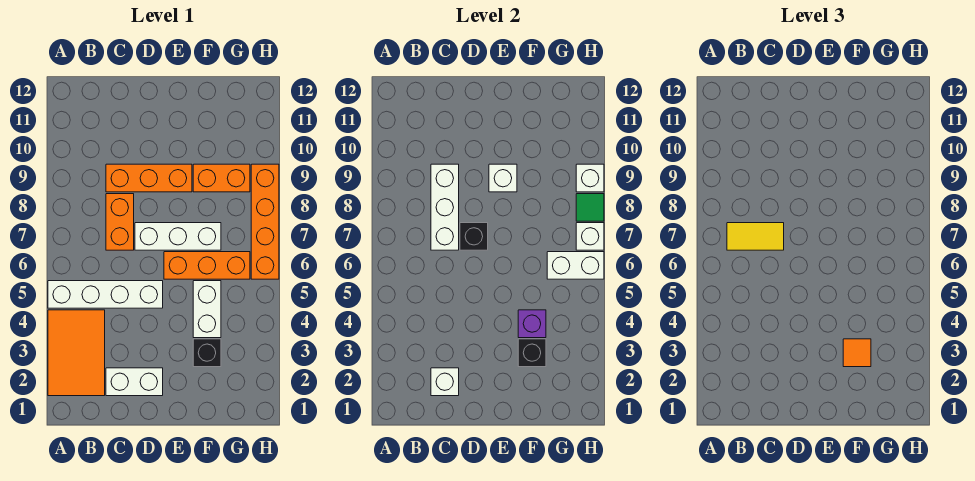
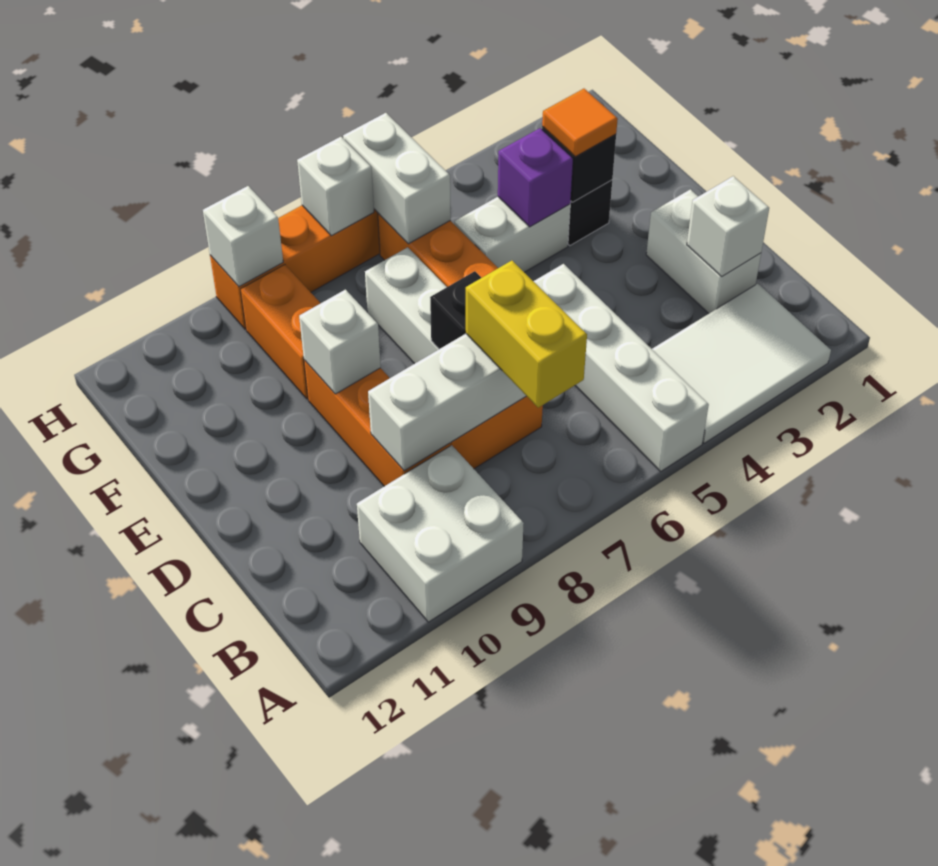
orange 2x3 tile [48,310,105,396] -> white 2x3 tile [652,284,831,443]
none -> white 2x2 brick [357,445,524,622]
yellow 1x2 tile [727,223,784,250] -> yellow 1x2 brick [466,261,587,408]
green 1x1 tile [576,194,604,221] -> none

